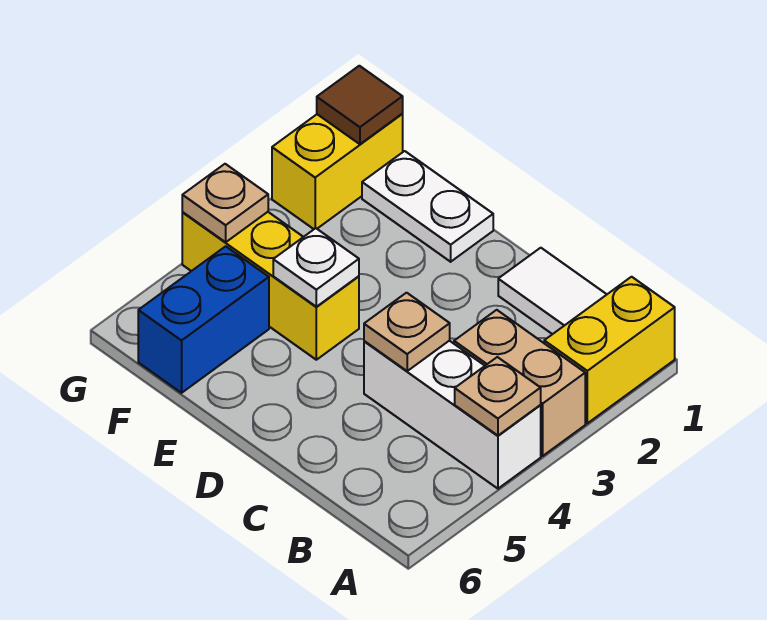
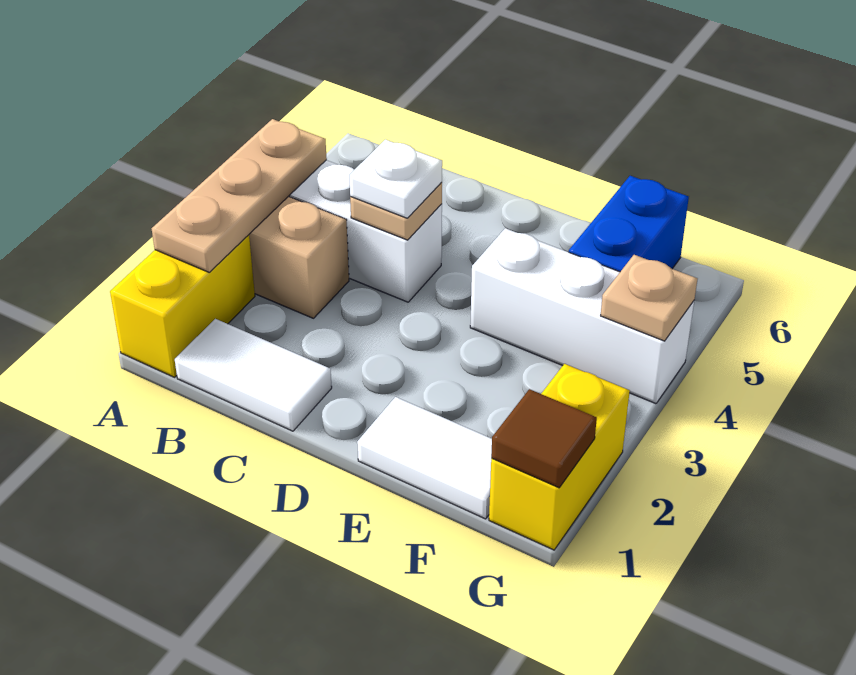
tan 1x1 plate [455,357,541,436] -> tan 1x3 plate [152,119,327,272]
white 1x2 plate [362,151,493,262] -> white 1x2 tile [357,397,492,519]
yellow 1x3 brick [182,212,359,360] -> white 1x3 brick [470,228,694,404]
white 1x1 plate [273,228,359,307] -> white 1x1 plate moved to [349,139,442,218]

